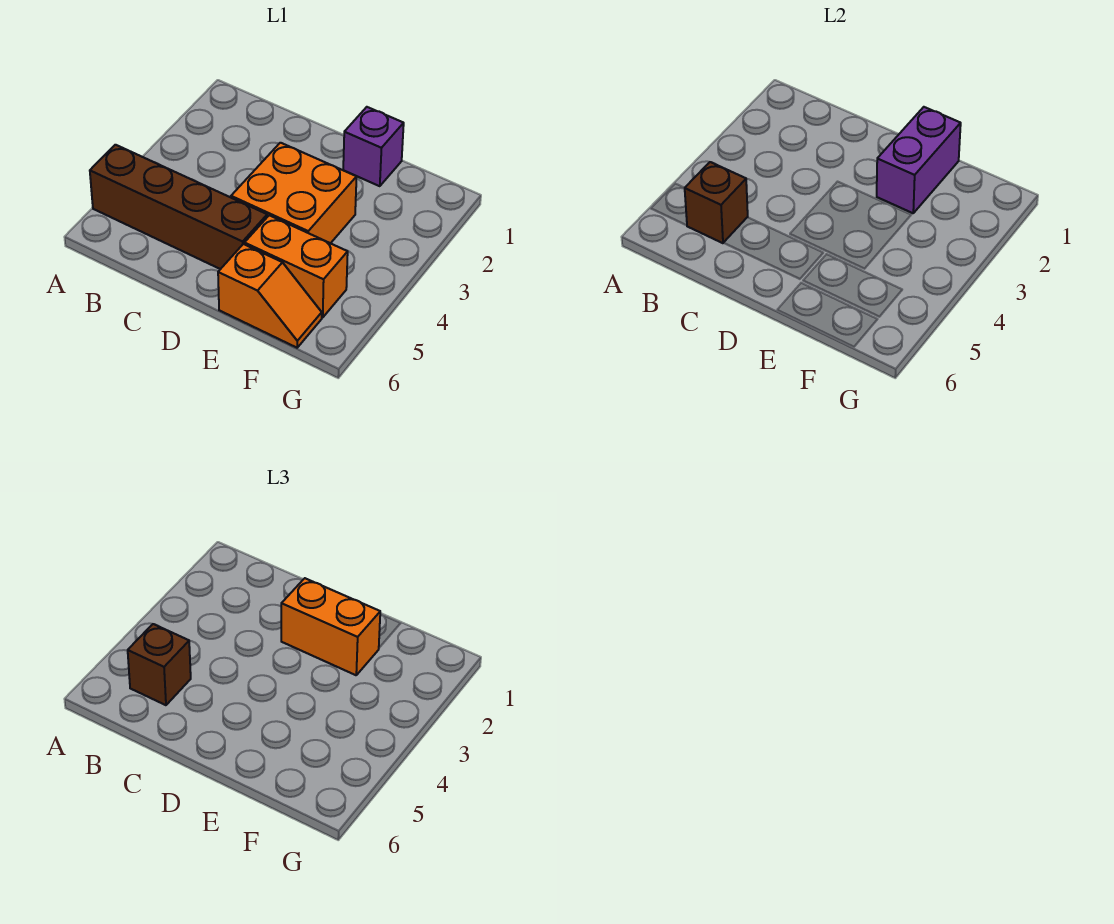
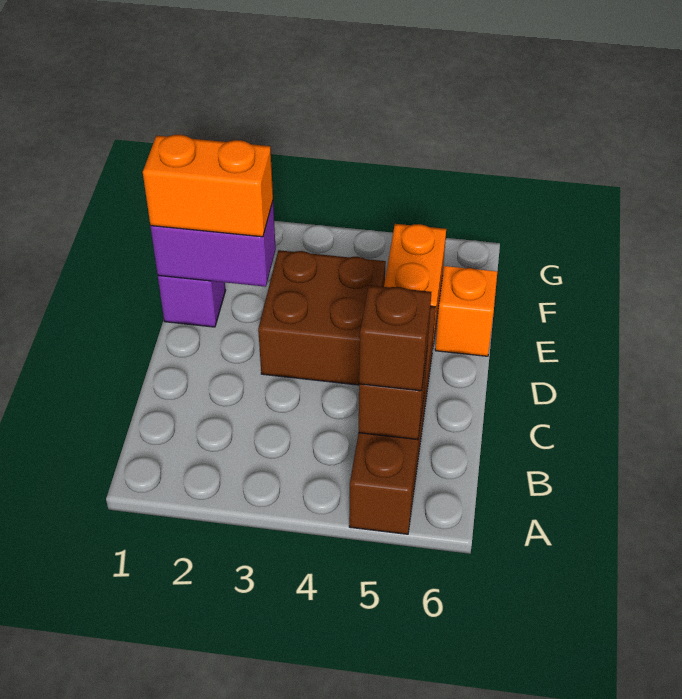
orange 1x2 brick [281,578,380,675] -> orange 1x2 brick turned to [143,135,273,237]
orange 2x2 brick [231,143,357,243] -> brown 2x2 brick [258,250,386,385]

